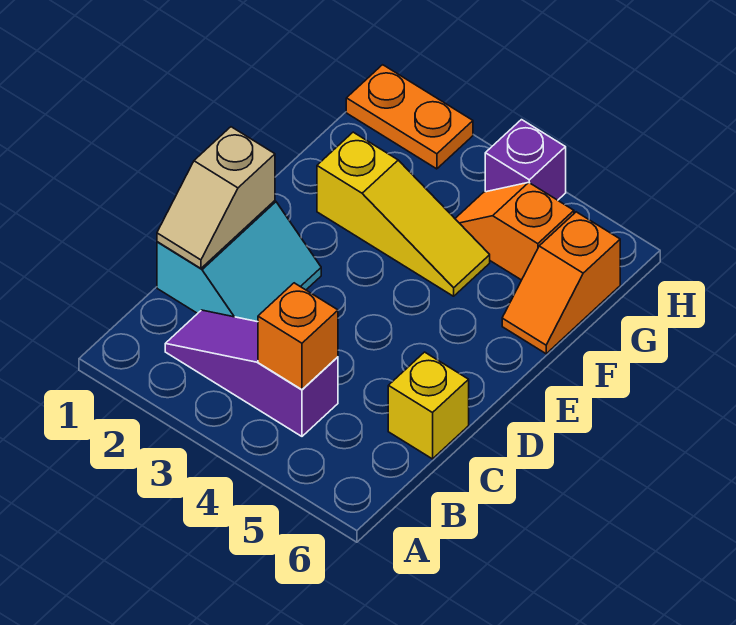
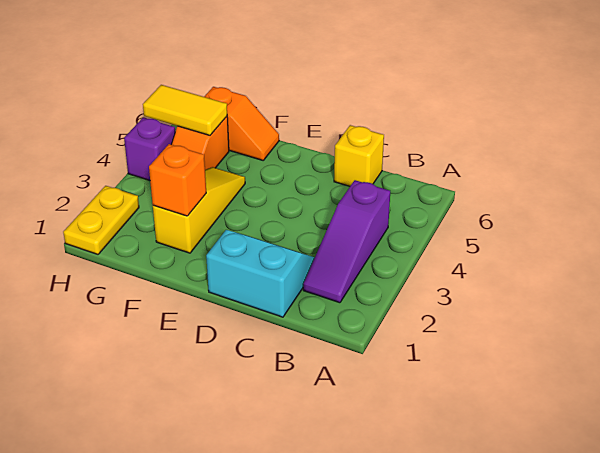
orange 1x1 brick [258,283,338,390] -> orange 1x1 brick moved to [149,144,206,216]
tan 1x2 slope [157,127,275,268] -> none
none -> yellow 1x2 tile [143,85,227,135]
orange 1x2 plate [346,65,473,169] -> yellow 1x2 plate [63,186,139,254]

